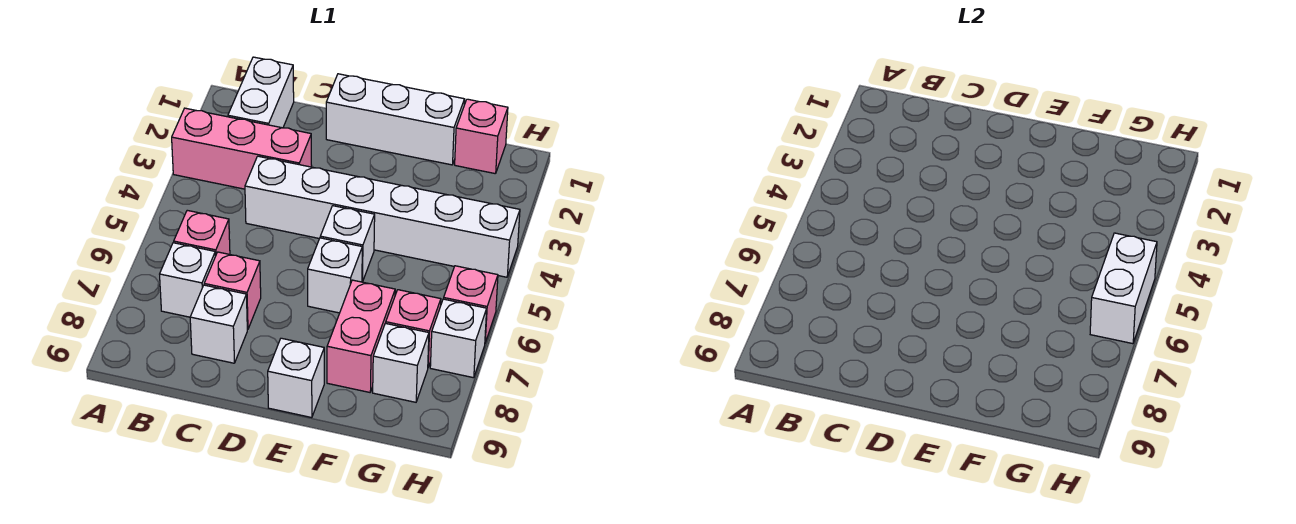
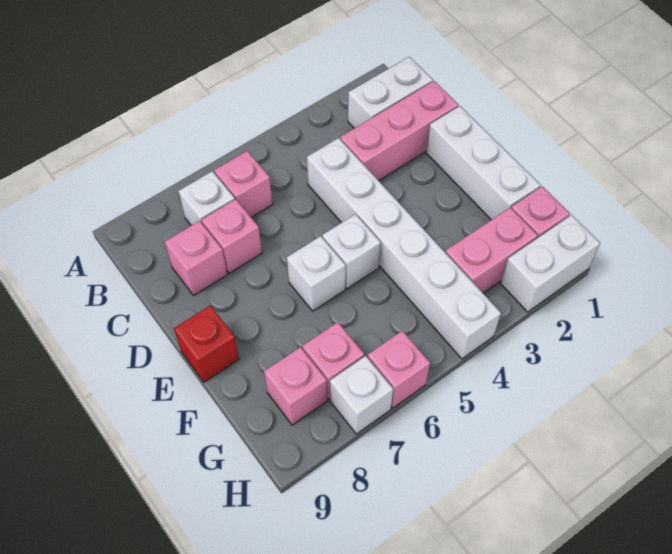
pink 1x3 brick [172,108,312,189] -> pink 1x3 brick turned to [340,81,458,181]
white 1x1 brick [190,285,247,363] -> pink 1x1 brick [165,221,227,295]
white 1x1 brick [268,338,324,418] -> red 1x1 brick [174,305,239,382]
pink 1x2 brick [327,280,395,392] -> pink 1x2 brick moved to [445,207,538,293]
white 1x1 brick [373,323,429,402] -> pink 1x1 brick [264,347,327,425]
white 1x2 brick [1090,233,1157,344] -> white 1x2 brick moved to [501,215,600,312]

